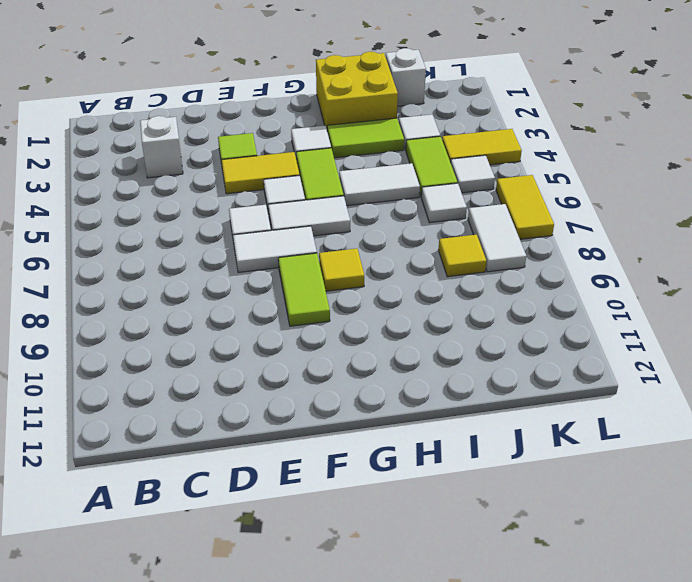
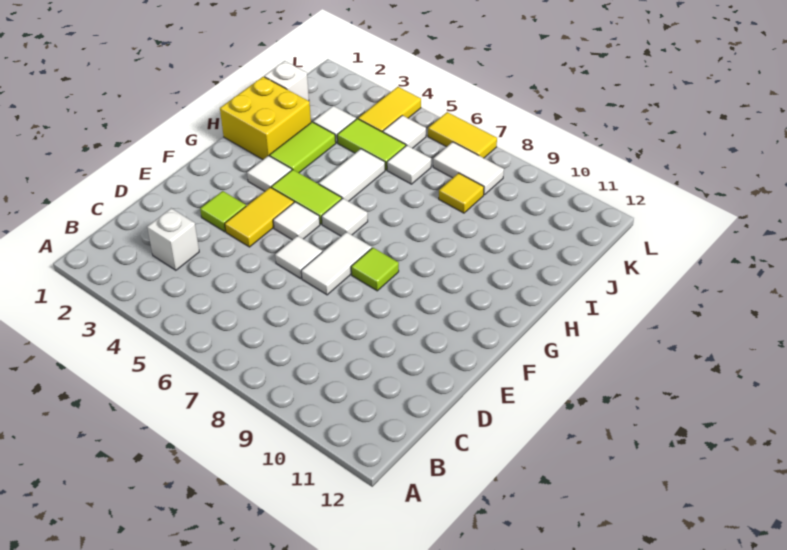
white 1x2 tile [268,196,350,236] -> white 1x1 tile [322,198,368,236]
lime 1x2 tile [278,253,330,326] -> lime 1x1 tile [351,248,399,291]
yellow 1x1 tile [319,249,364,291] -> none

